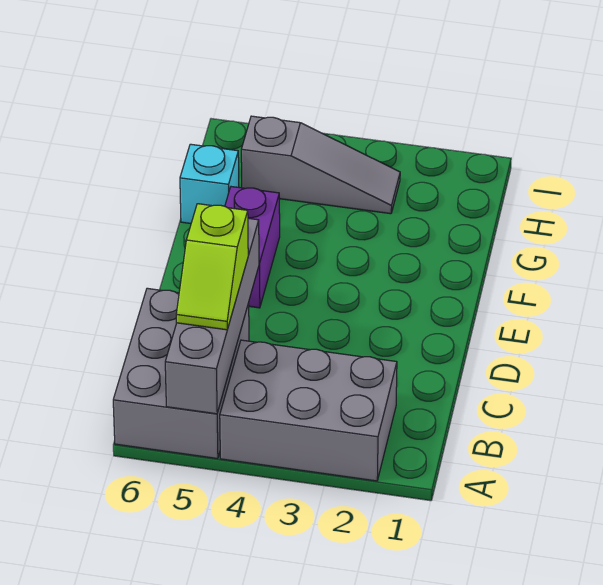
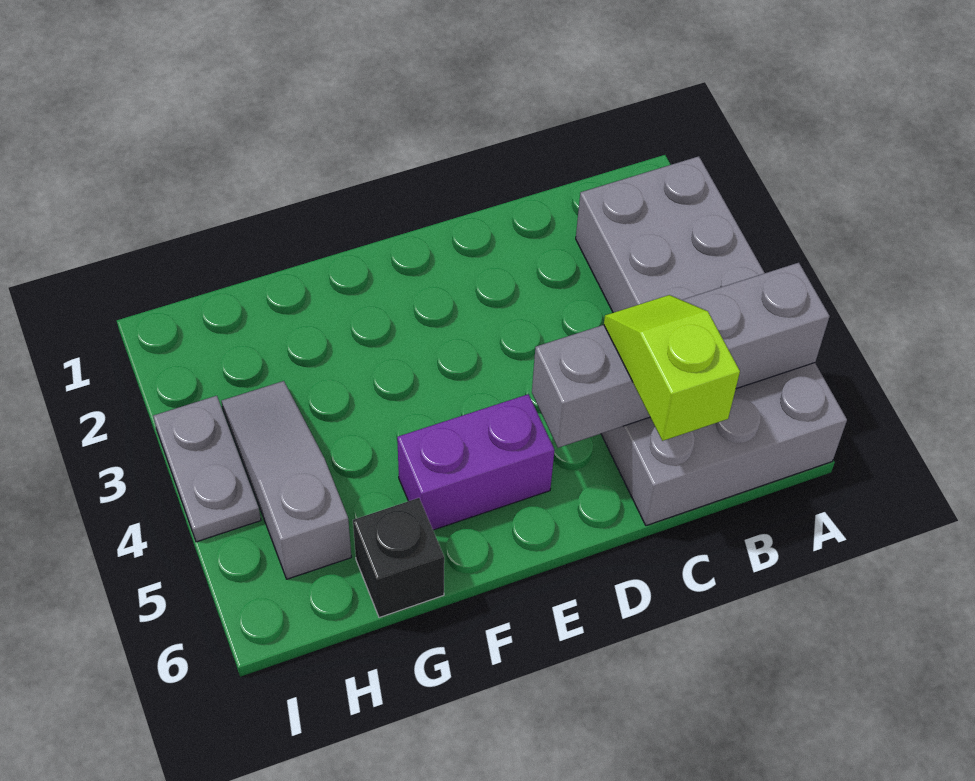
lime 1x2 slope [176,204,248,330] -> lime 1x2 slope turned to [604,295,740,441]
cyan 1x1 brick [180,144,239,224] -> black 1x1 brick [353,498,444,618]
none -> grey 1x2 plate [153,396,261,542]

